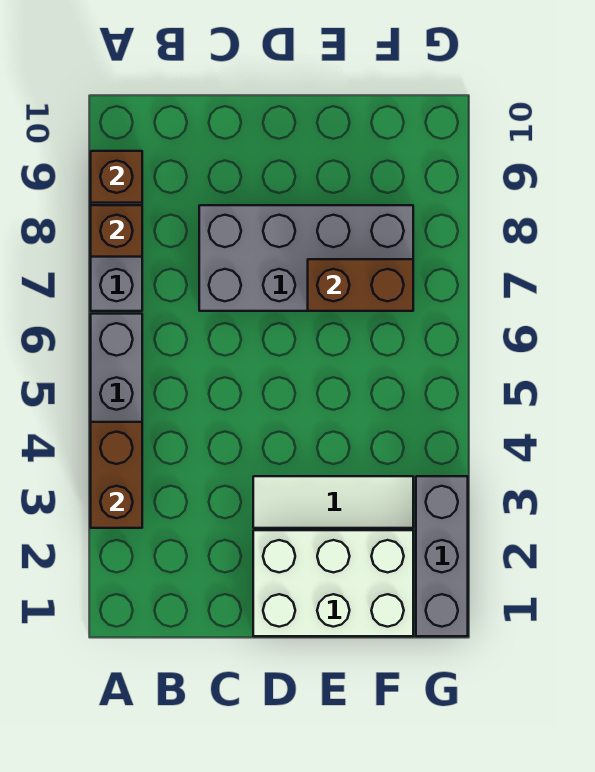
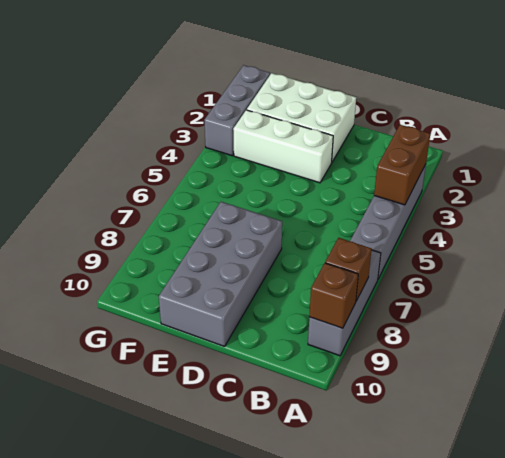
grey 2x4 brick [199,205,413,311] -> grey 2x4 brick turned to [159,202,282,347]
white 1x3 tile [253,476,413,528] -> white 1x3 brick [233,110,333,183]
brown 1x2 brick [308,259,413,311] -> none

